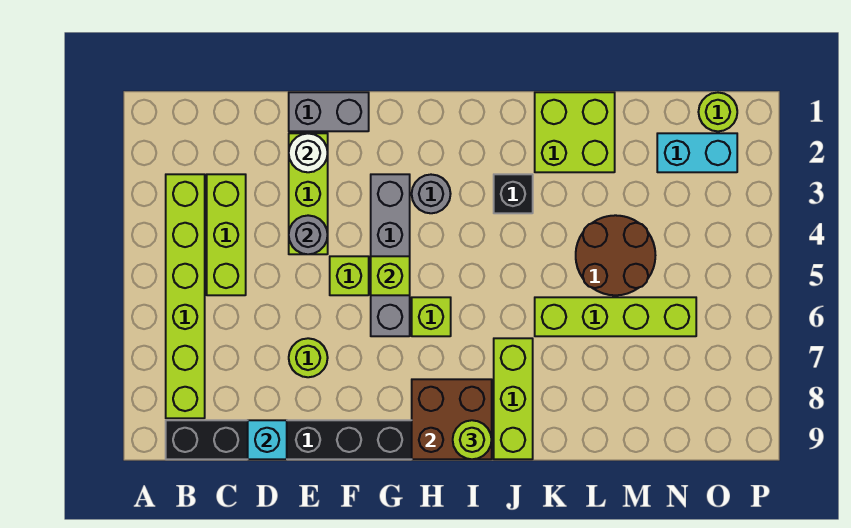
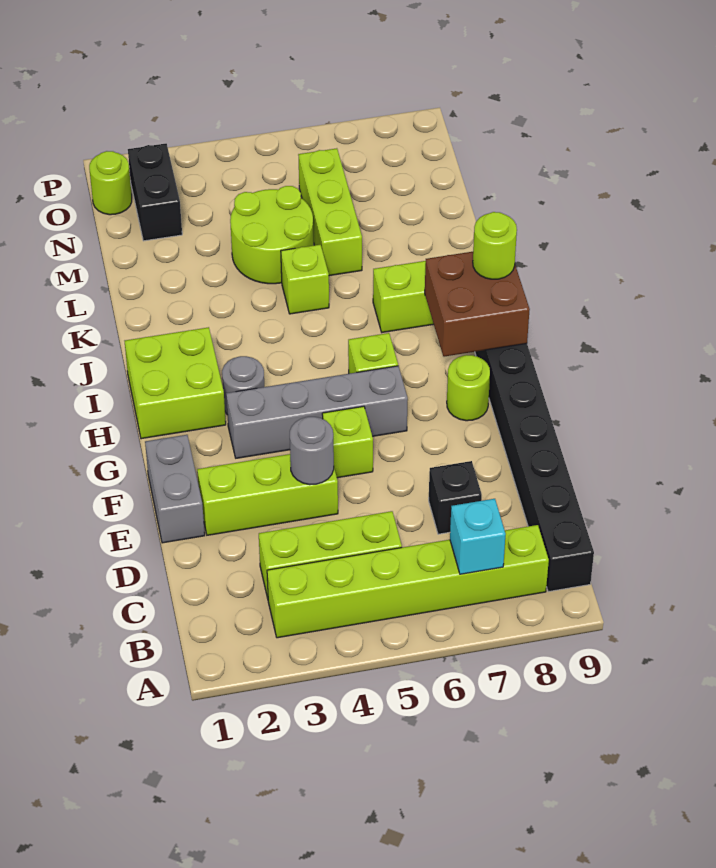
cyan 1x1 brick [248,420,287,459] -> cyan 1x1 brick moved to [450,499,506,574]
white 1x1 round brick [289,133,328,172] -> none
lime 1x1 round brick [289,338,328,377] -> lime 1x1 round brick moved to [447,355,490,421]
lime 1x1 brick [371,256,410,295] -> lime 1x1 brick moved to [281,245,329,314]
black 1x1 brick [494,174,533,213] -> black 1x1 brick moved to [429,461,482,534]
lime 2x2 brick [535,92,615,172] -> lime 2x2 brick moved to [125,327,226,439]
lime 1x4 brick [535,297,696,336] -> lime 1x3 brick [298,148,362,276]
brown 2x2 round brick [576,215,655,295] -> lime 2x2 round brick [230,186,314,284]
cyan 1x2 brick [657,133,737,172] -> black 1x2 brick [128,144,182,241]

